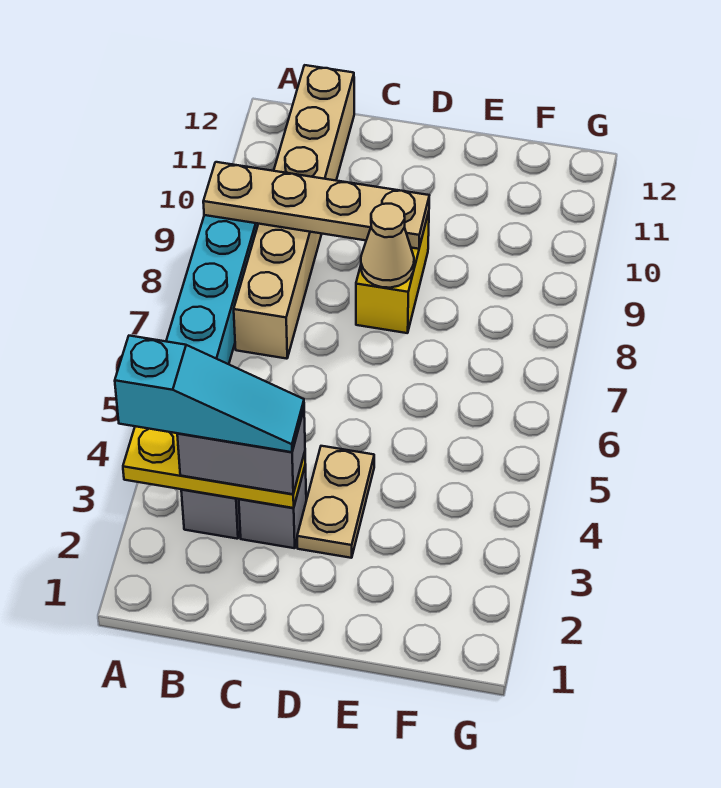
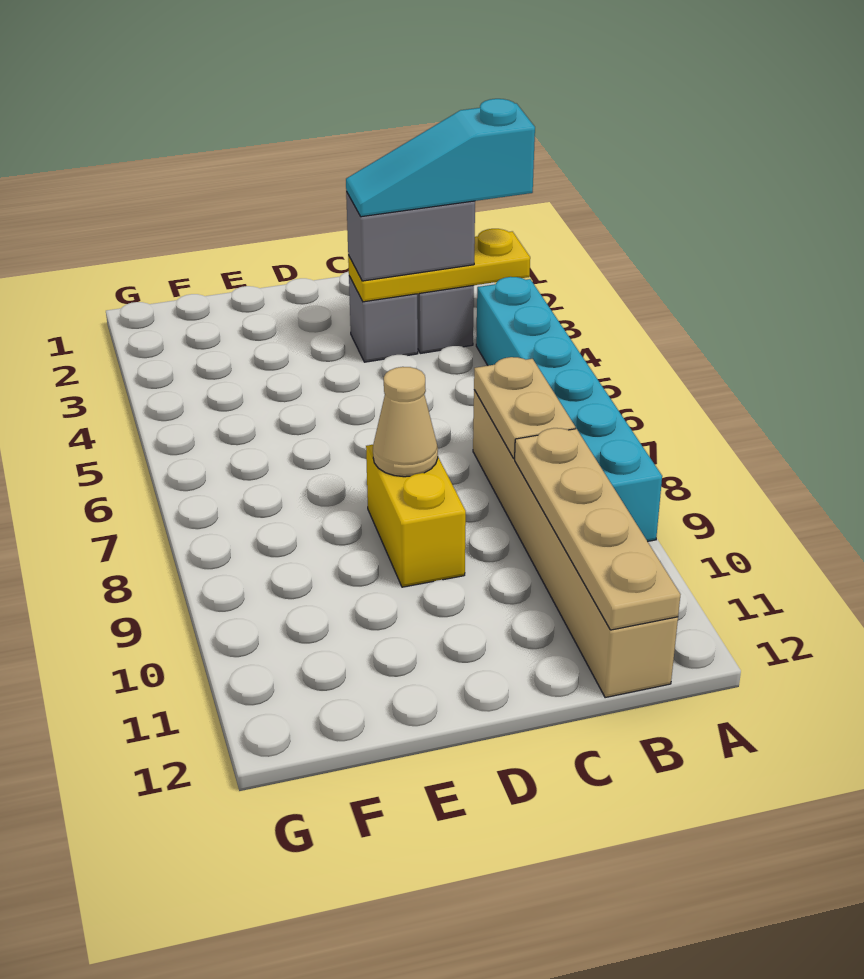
tan 1x4 plate [203,162,429,249] -> tan 1x4 plate turned to [515,428,680,630]
tan 1x2 plate [297,446,374,558] -> tan 1x2 plate moved to [474,357,575,459]

